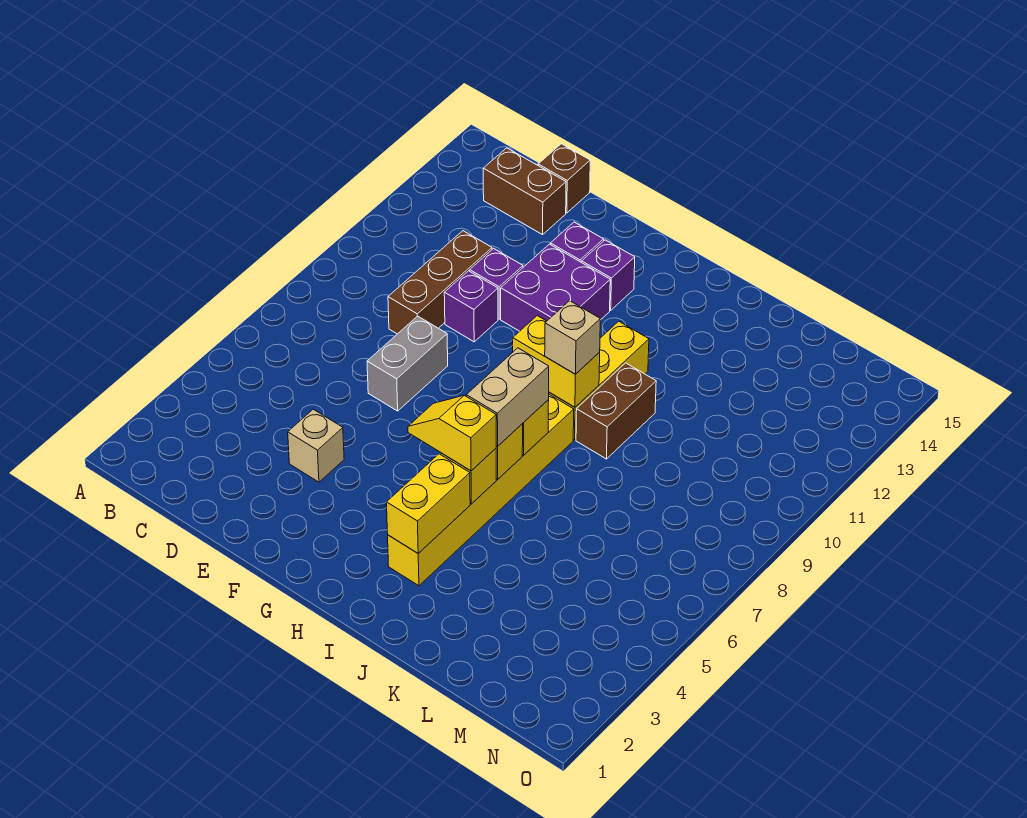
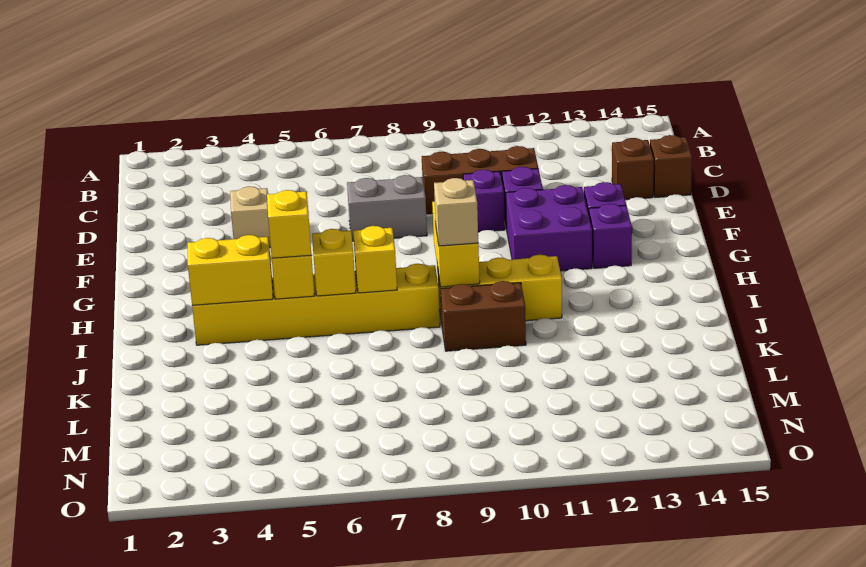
brown 1x2 brick [483,148,566,235] -> brown 1x1 brick [612,138,654,200]
tan 1x2 brick [466,348,549,446] -> none

